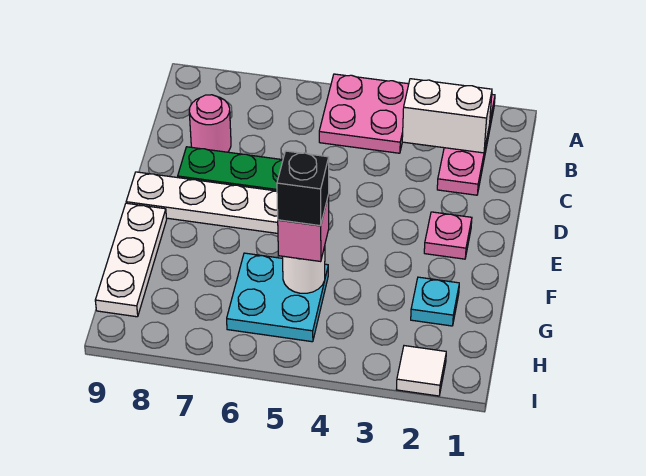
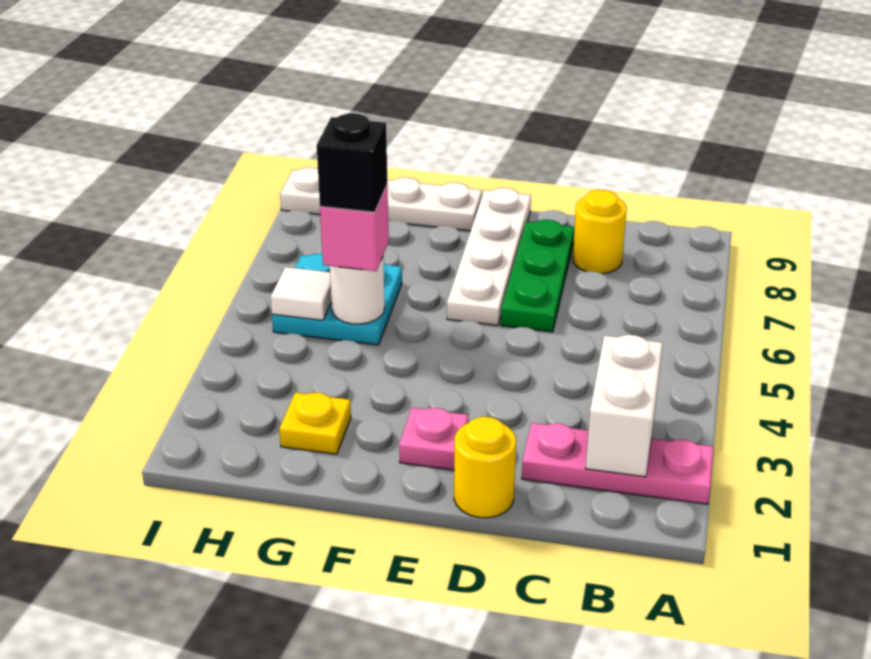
pink 2x2 plate [319,74,409,153] -> none
pink 1x1 round brick [189,95,231,152] -> yellow 1x1 round brick [573,190,627,274]
none -> yellow 1x1 round brick [454,417,516,518]
white 1x3 plate [95,203,167,317] -> white 1x4 plate [280,168,482,231]
cyan 1x1 plate [411,277,459,326] -> yellow 1x1 plate [279,393,351,454]
white 1x1 tile [396,346,446,396] -> white 1x1 tile moved to [271,267,331,320]

